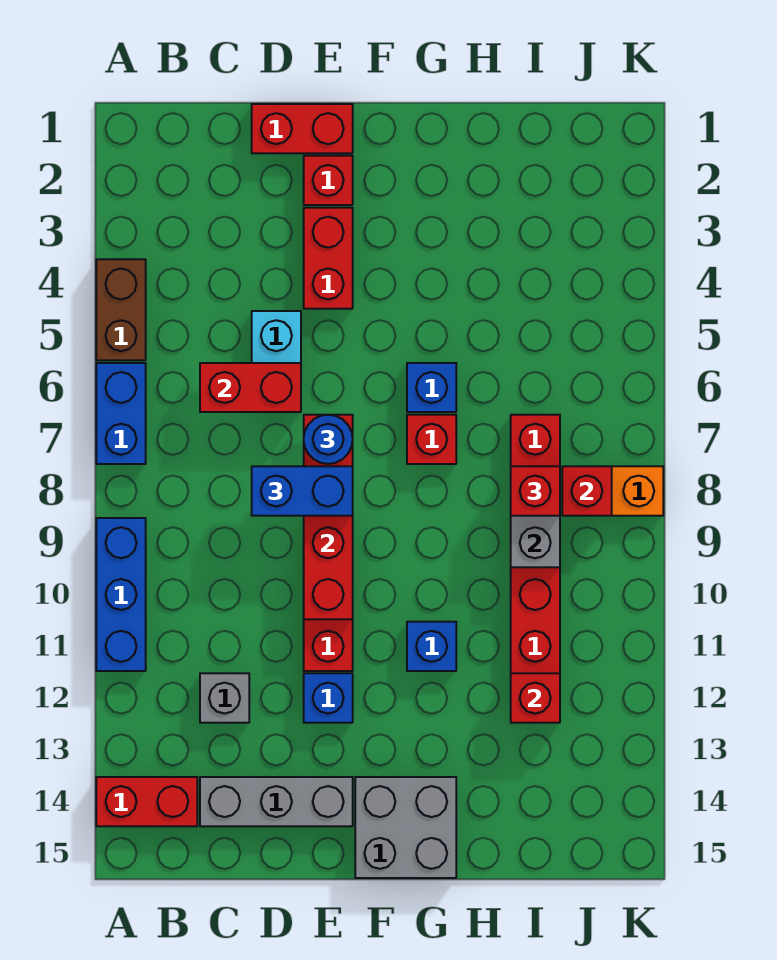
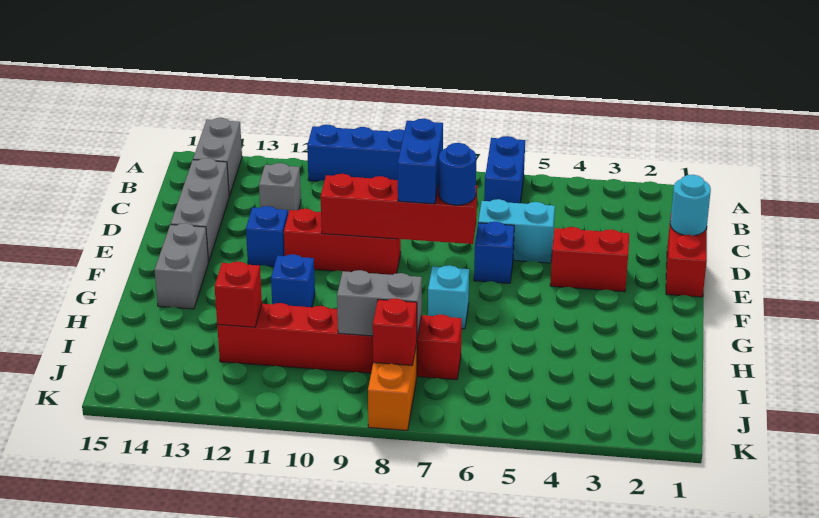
brown 1x2 brick [96,259,146,360] -> none
blue 1x2 brick [96,363,146,464] -> blue 1x2 brick turned to [484,136,525,203]
red 1x2 brick [96,777,197,826] -> grey 1x2 brick [193,118,242,196]
red 1x2 brick [200,363,301,412] -> none
none -> cyan 1x1 round brick [670,175,711,236]
red 1x1 brick [304,156,353,205] -> none
grey 2x2 brick [355,777,456,878] -> grey 1x2 brick [155,223,209,309]
blue 1x1 brick [407,363,456,412] -> blue 1x1 brick moved to [474,222,514,283]
red 1x1 brick [407,415,456,464] -> cyan 1x1 brick [428,265,469,329]
red 1x1 brick [511,466,560,516] -> none

